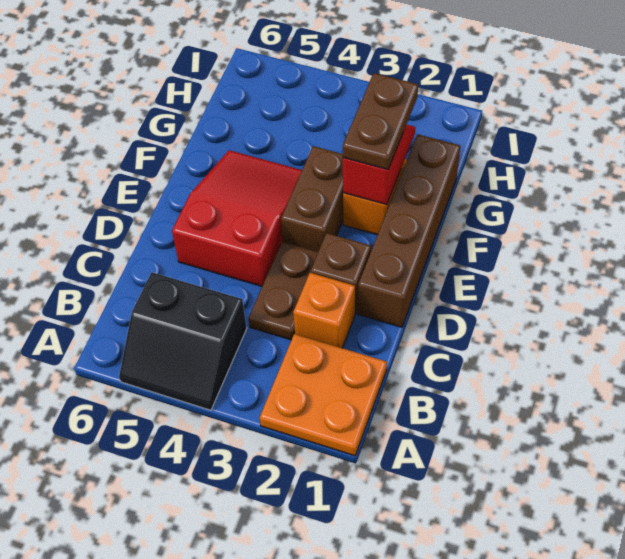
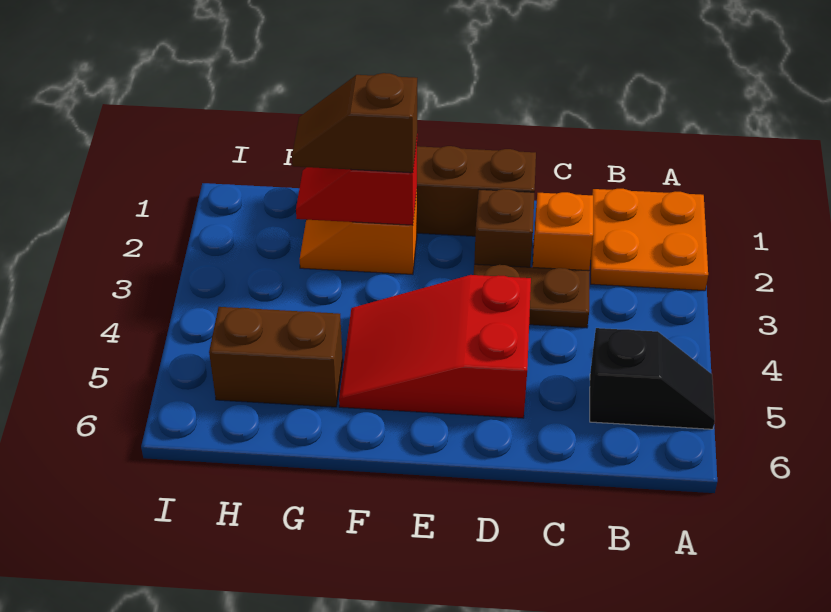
black 2x2 slope [119,272,247,410] -> black 1x2 slope [590,328,715,429]
brown 1x2 brick [281,146,343,252] -> brown 1x2 brick moved to [209,307,343,407]
brown 1x2 plate [343,73,418,169] -> brown 1x2 slope [292,73,417,173]

